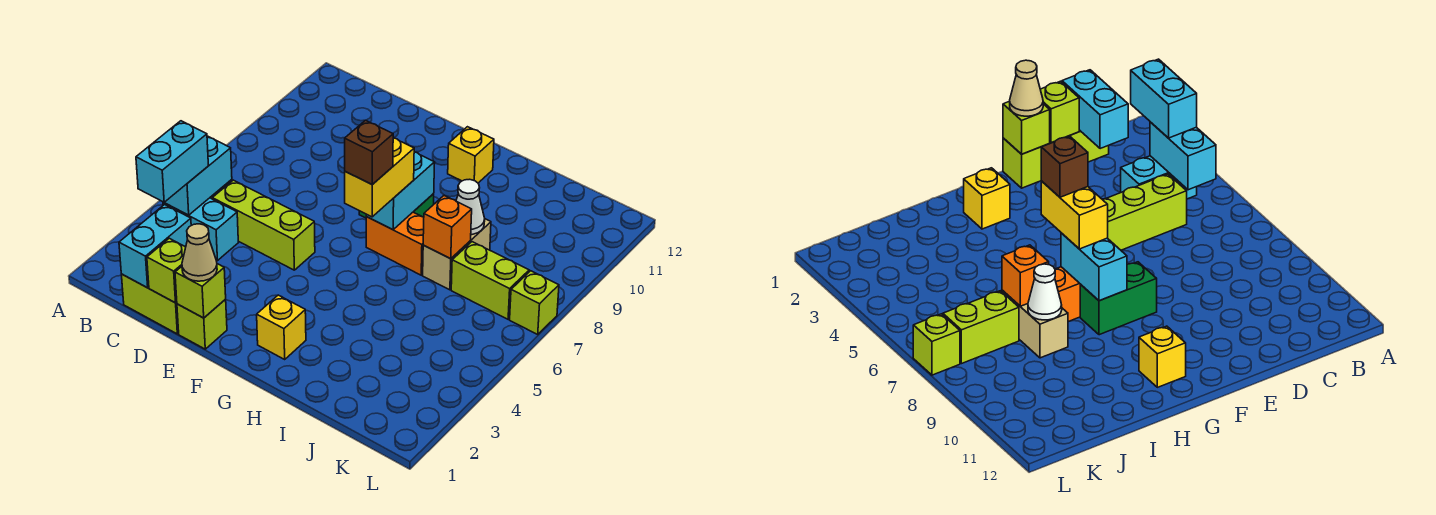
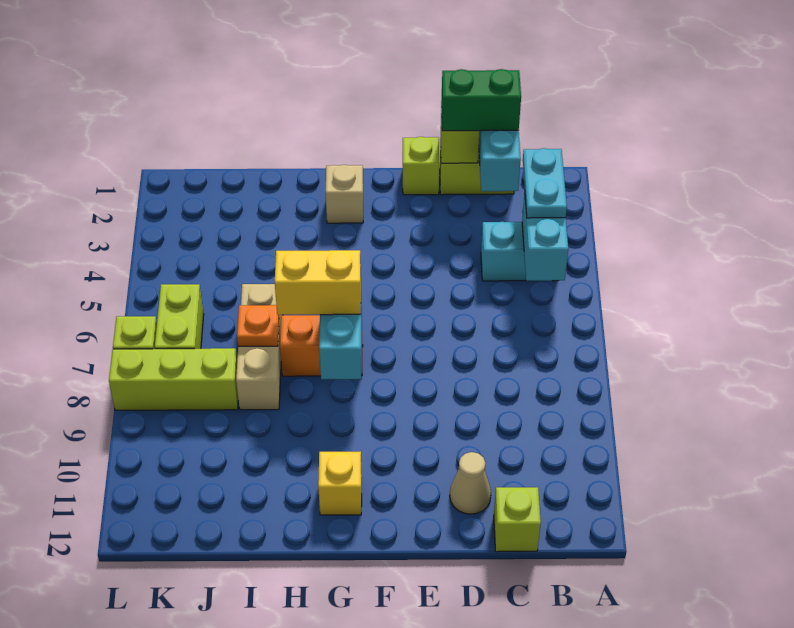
cyan 1x2 brick [136,121,208,202] -> cyan 1x2 plate [523,148,567,218]
lime 1x3 brick [212,180,315,270] -> lime 1x3 brick moved to [109,348,238,410]
lime 1x1 brick [175,264,226,318] -> lime 1x1 brick moved to [494,487,541,552]
tan 1x1 cone [182,224,217,281] -> tan 1x1 cone moved to [450,452,491,514]
green 1x2 brick [1080,262,1157,335] -> green 1x2 brick moved to [441,69,521,131]
yellow 1x1 brick [257,295,306,359] -> tan 1x1 brick [326,165,363,223]
yellow 1x2 brick [345,138,414,217] -> yellow 1x2 brick turned to [275,250,361,315]
brown 1x1 brick [345,120,393,184] -> none
tan 1x2 brick [423,219,491,290] -> tan 1x3 brick [236,284,282,410]
orange 1x1 brick [423,195,472,259] -> orange 1x1 plate [237,305,279,346]
white 1x1 cone [456,179,485,235] -> none
lime 1x2 brick [451,242,529,319] -> lime 1x2 brick turned to [155,284,204,349]

